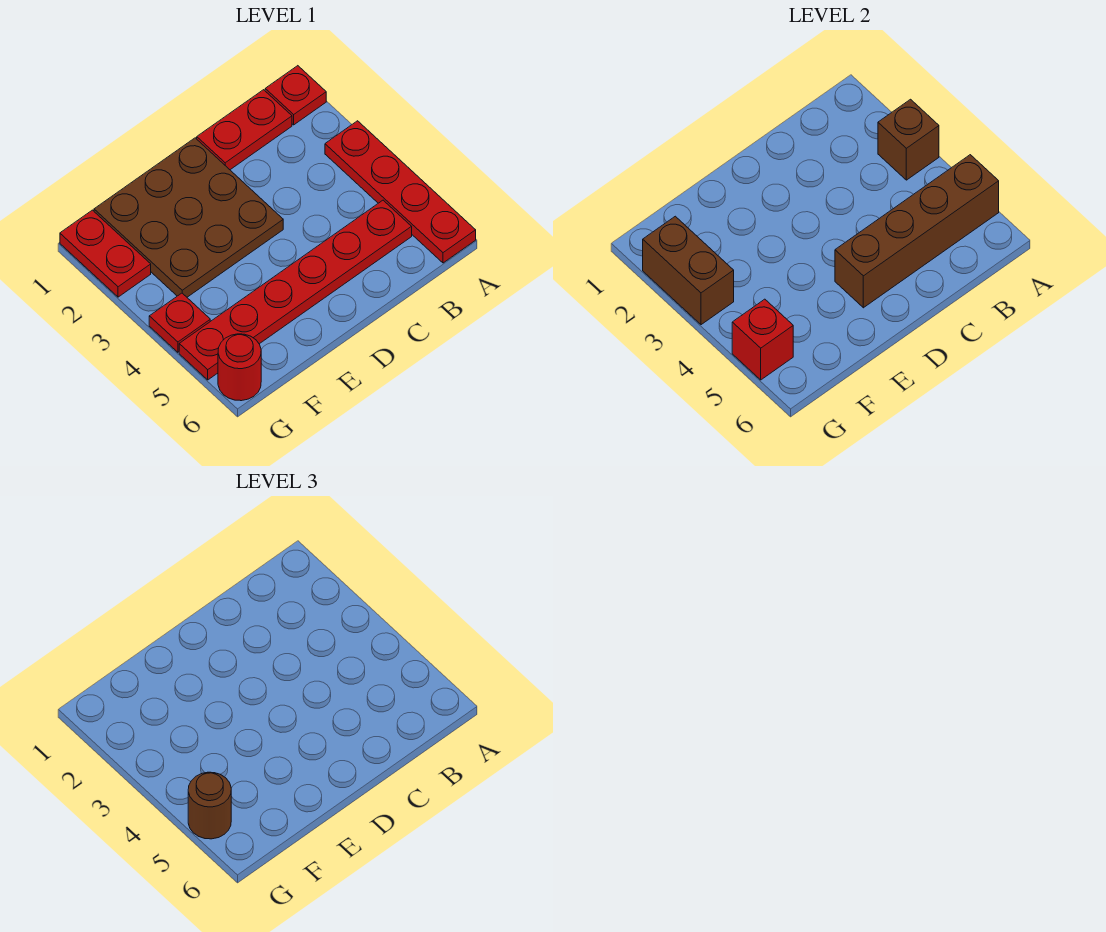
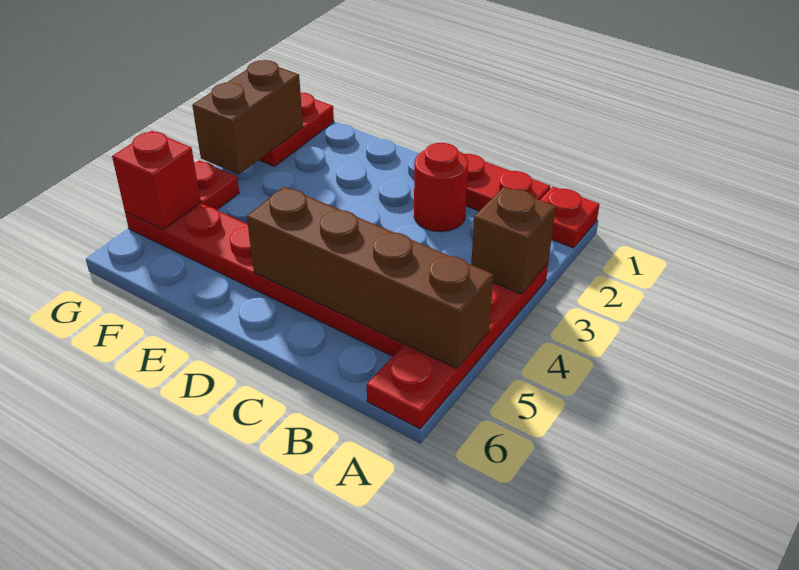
brown 3x3 plate [94,138,283,297] -> none
brown 1x1 round brick [188,772,231,839] -> none
red 1x1 round brick [218,334,261,401] -> red 1x1 round brick moved to [414,143,468,232]

